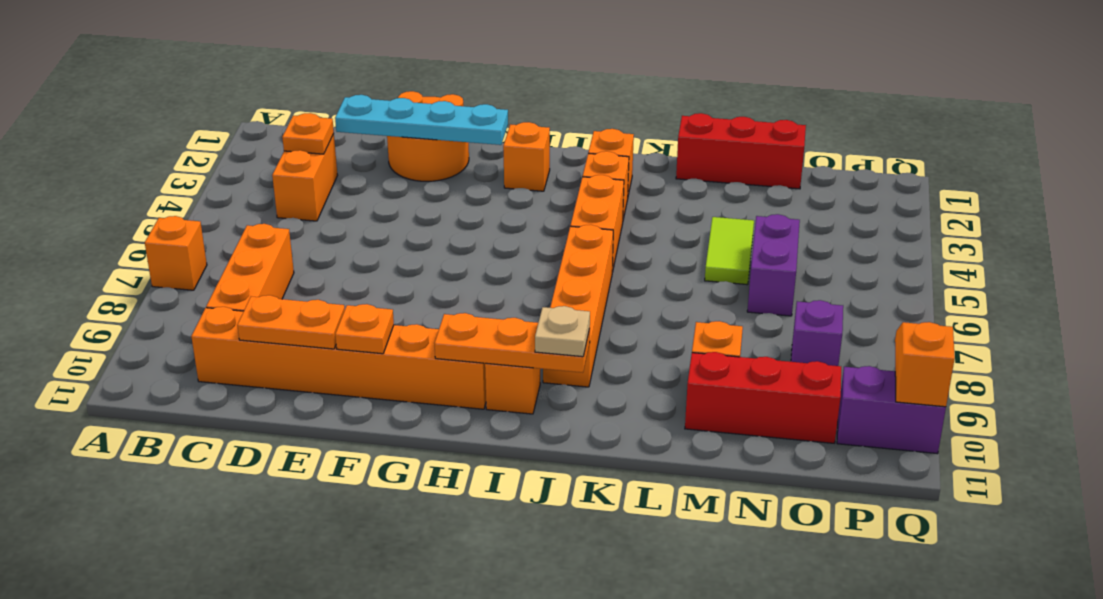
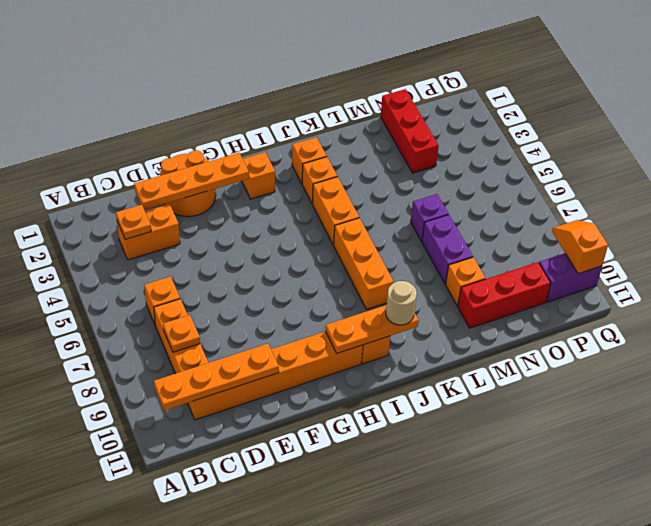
orange 1x1 brick [145,216,207,290] -> orange 1x1 brick moved to [144,276,180,326]
orange 1x2 brick [272,134,338,221] -> orange 1x2 brick turned to [117,204,180,260]
cyan 1x4 plate [335,95,508,145] -> orange 1x4 plate [134,153,249,210]
orange 1x2 plate [237,295,345,349] -> orange 1x4 plate [154,344,279,410]
orange 1x1 plate [335,304,394,354] -> orange 1x1 plate moved to [163,315,200,352]
orange 1x4 brick [543,225,613,387] -> orange 1x3 brick [334,218,394,310]
tan 1x1 plate [535,306,590,357] -> tan 1x1 round brick [386,281,417,325]
red 1x3 brick [676,113,806,189] -> red 1x3 brick turned to [381,89,439,173]
lime 1x2 tile [705,217,754,285] -> none
purple 1x2 brick [747,214,800,316] -> purple 1x2 brick moved to [422,215,473,284]
purple 1x1 brick [791,300,843,366] -> purple 1x1 brick moved to [411,194,448,242]

